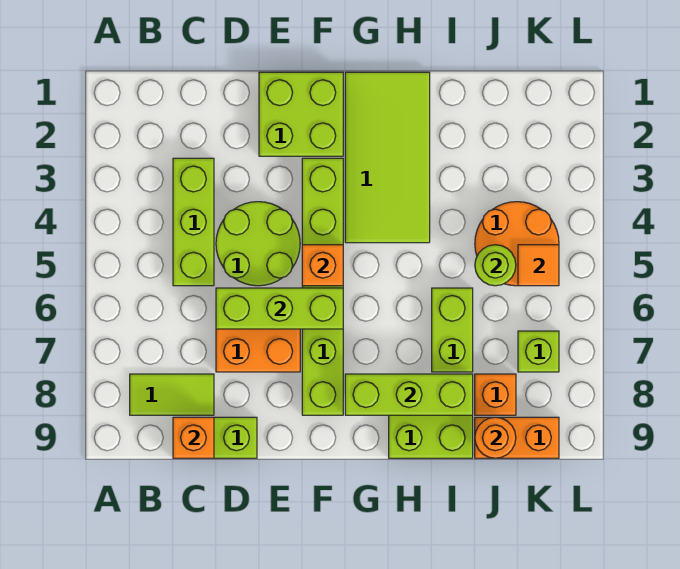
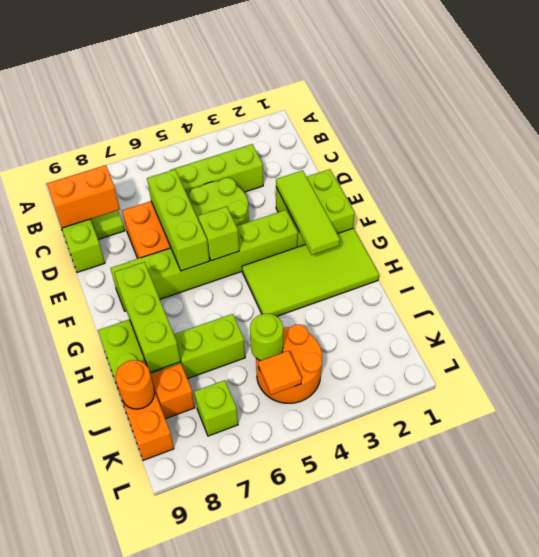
orange 1x1 brick [173,417,214,458] -> orange 1x2 brick [47,165,120,228]
none -> lime 1x3 tile [276,170,340,255]
orange 1x1 brick [302,245,343,286] -> lime 1x1 brick [198,206,239,261]

